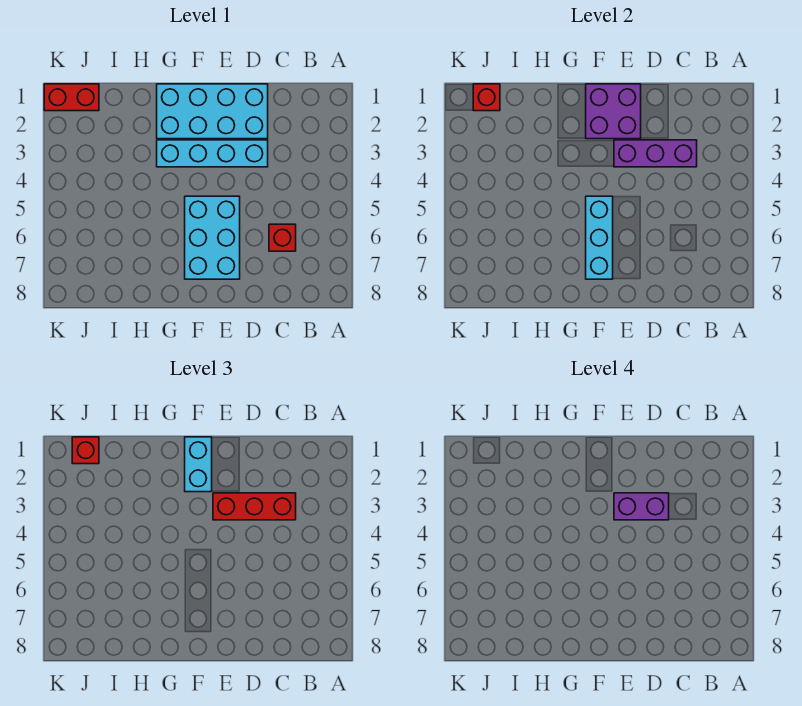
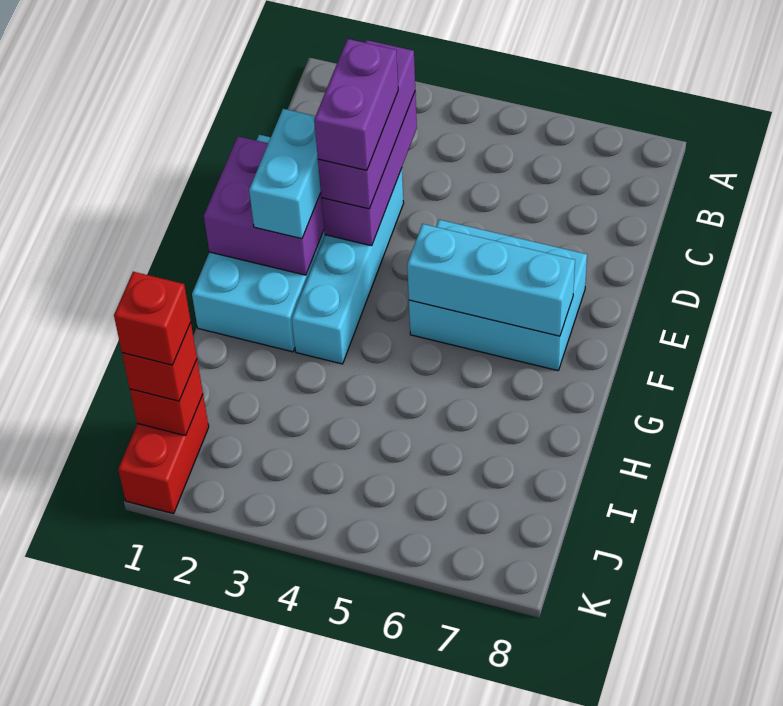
red 1x3 brick [213,493,296,520] -> purple 1x3 brick [318,40,415,209]
red 1x1 brick [269,224,296,251] -> red 1x1 brick moved to [114,272,191,365]
cyan 1x2 brick [185,437,212,492] -> cyan 1x2 brick turned to [249,109,321,239]

